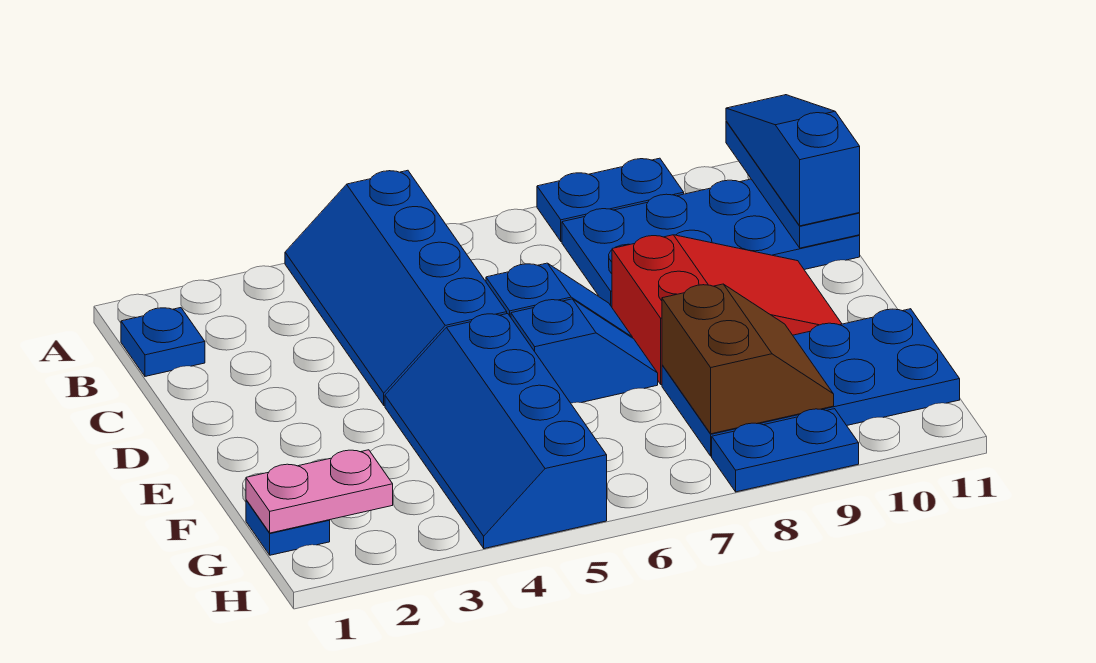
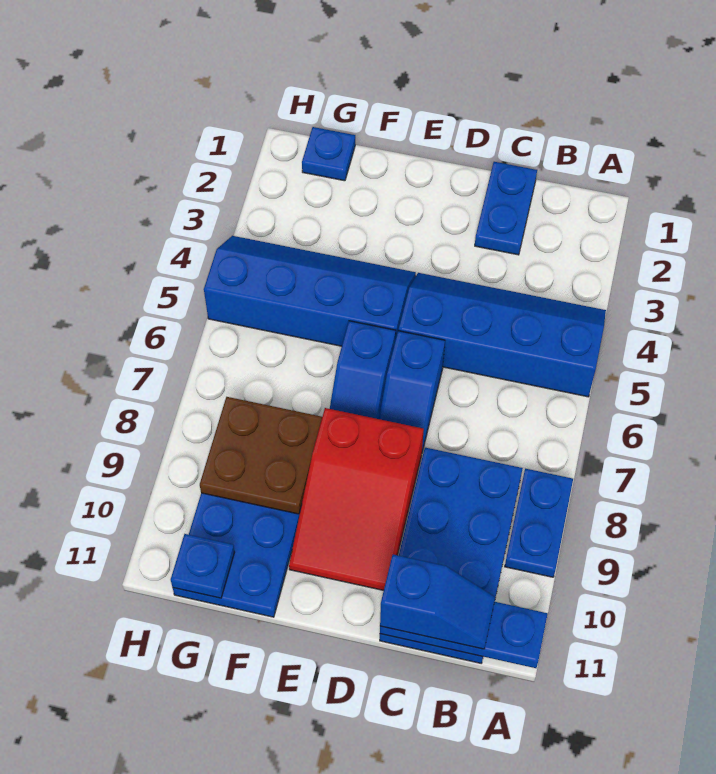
blue 1x3 slope [726,95,860,226] -> blue 1x2 slope [380,554,495,649]
blue 1x1 plate [121,308,205,376] -> blue 1x1 plate moved to [171,534,235,598]
brown 2x2 slope [662,284,834,434] -> brown 2x2 plate [200,397,322,514]
pink 1x2 plate [246,450,393,533] -> none
blue 1x2 plate [712,409,859,492] -> blue 1x2 plate moved to [475,162,537,255]

